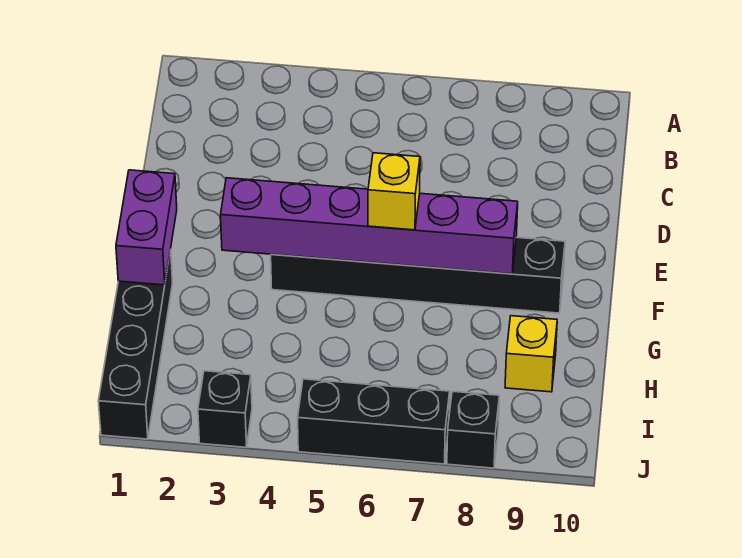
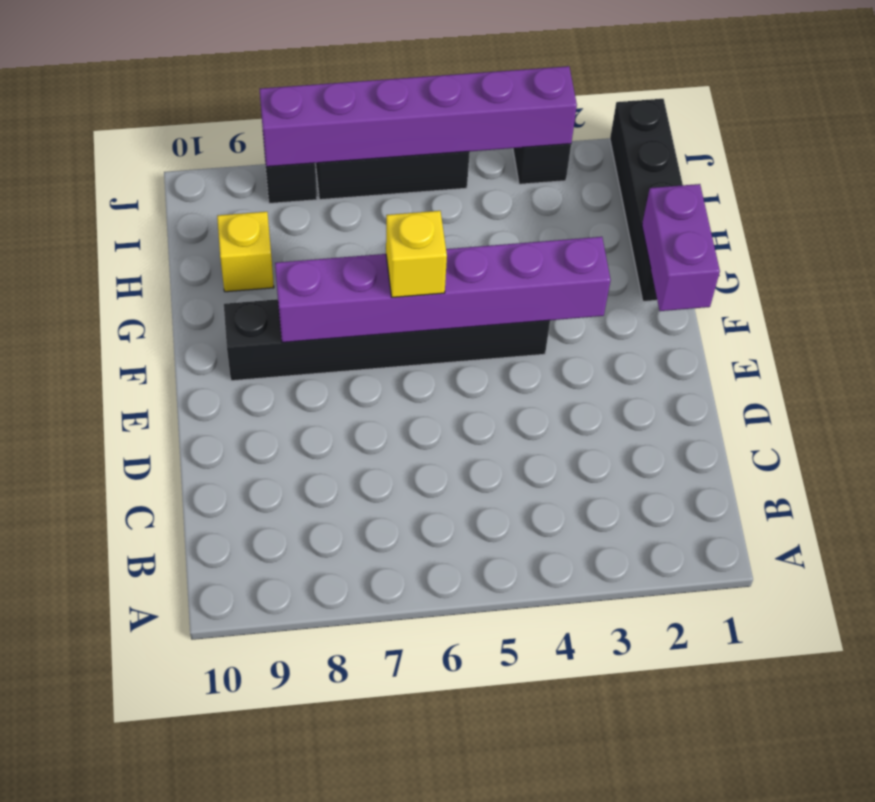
none -> purple 1x6 brick [260,66,577,167]

